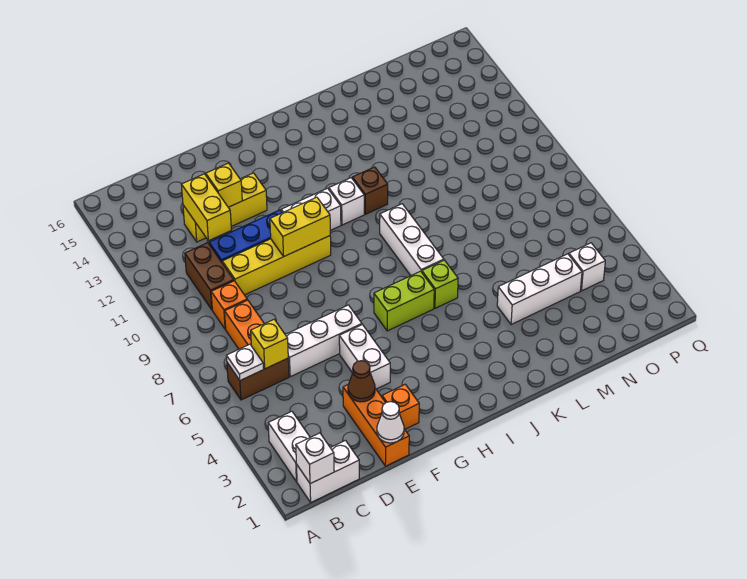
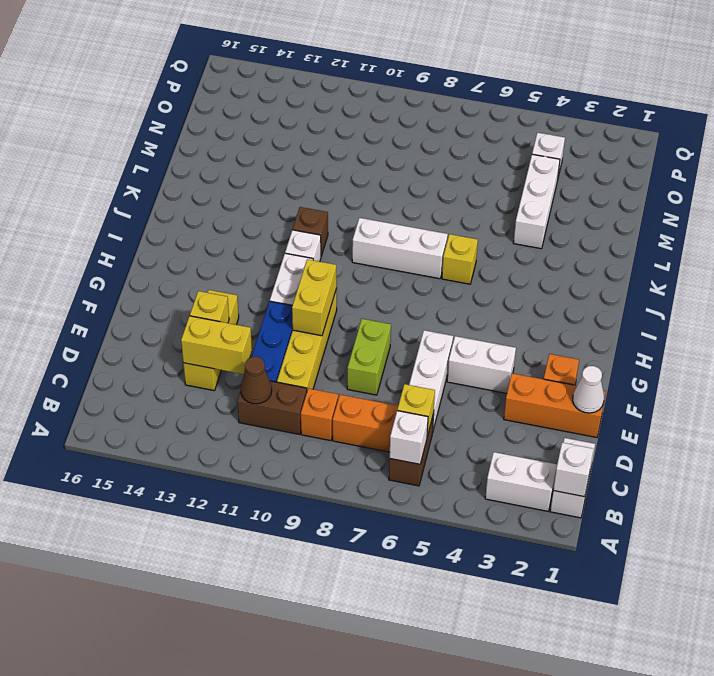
white 1x1 plate [226,344,264,380] -> white 1x1 brick [389,411,428,464]
brown 1x1 cone [348,361,375,402] -> brown 1x1 cone moved to [241,357,272,404]
lime 1x2 brick [374,271,434,331] -> lime 1x2 brick moved to [347,319,391,395]
lime 1x1 brick [422,260,458,308] -> yellow 1x1 brick [442,234,478,284]

